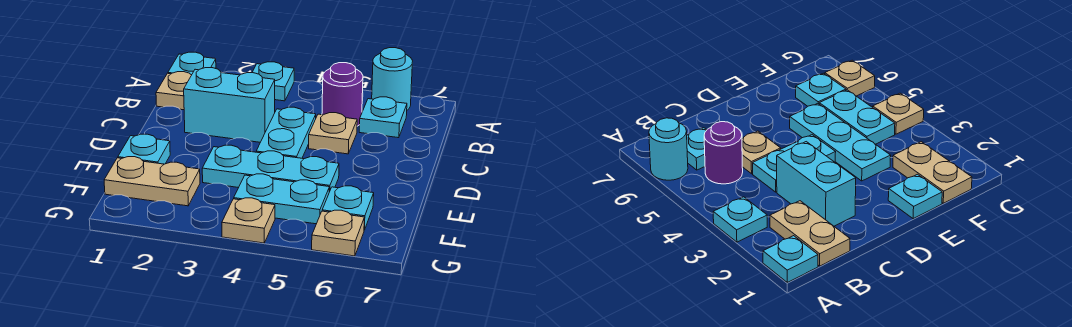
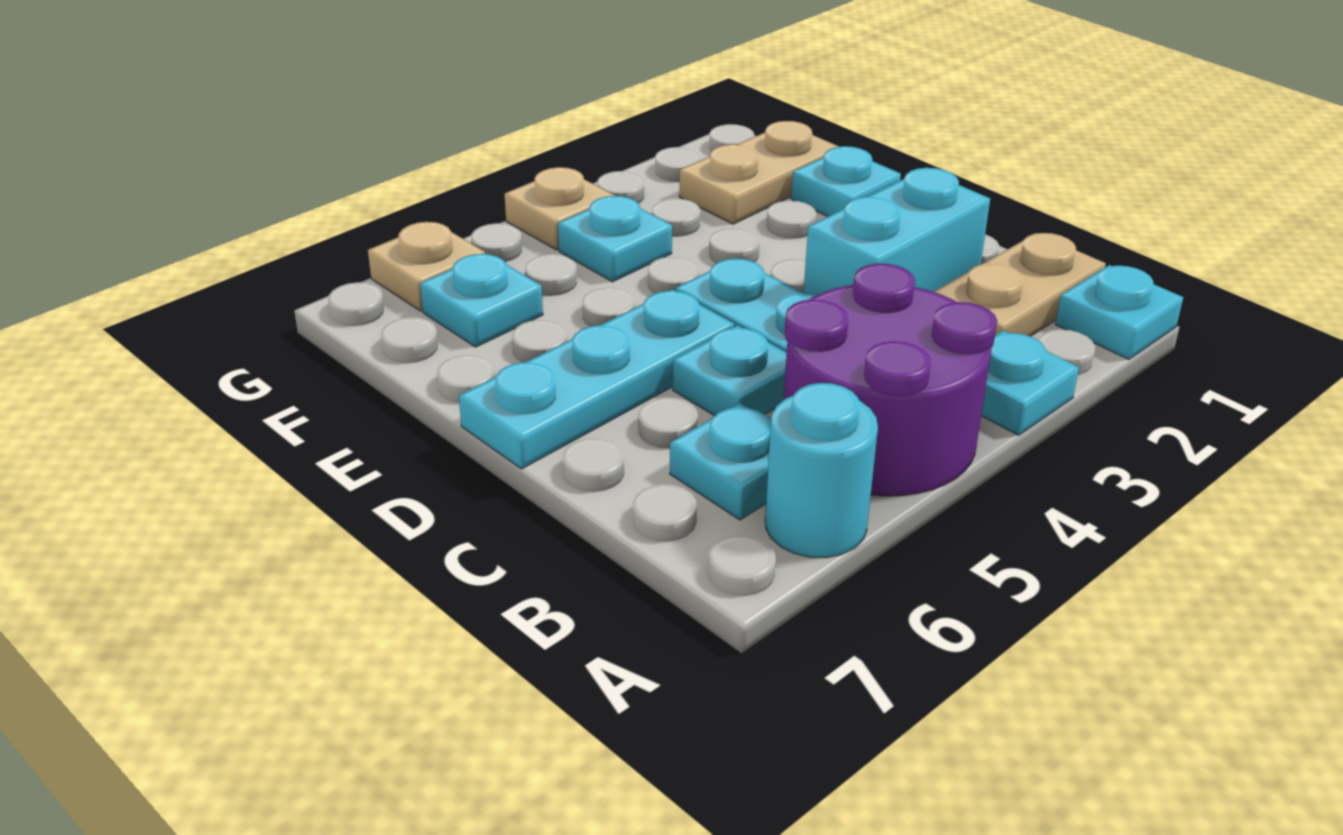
purple 1x1 round brick [322,63,363,126] -> purple 2x2 round brick [784,264,997,496]
tan 1x1 plate [309,113,357,154] -> cyan 1x1 plate [673,326,787,416]
cyan 1x3 plate [202,145,339,192] -> cyan 1x3 plate moved to [459,290,734,469]
cyan 1x2 plate [234,174,330,224] -> cyan 1x1 plate [558,196,672,282]

